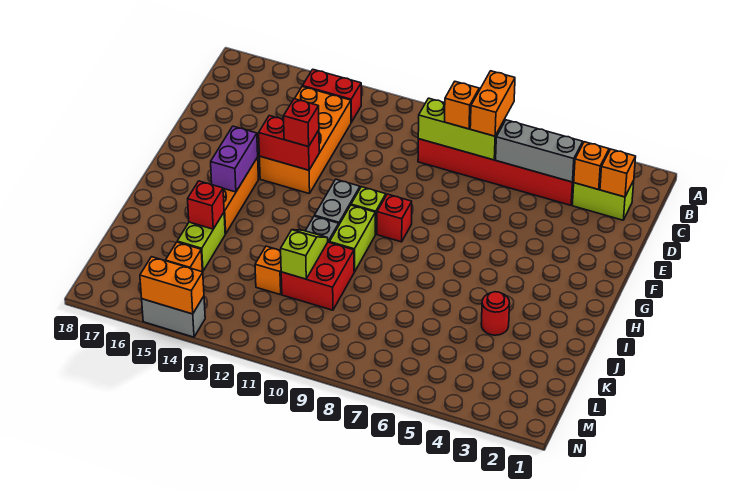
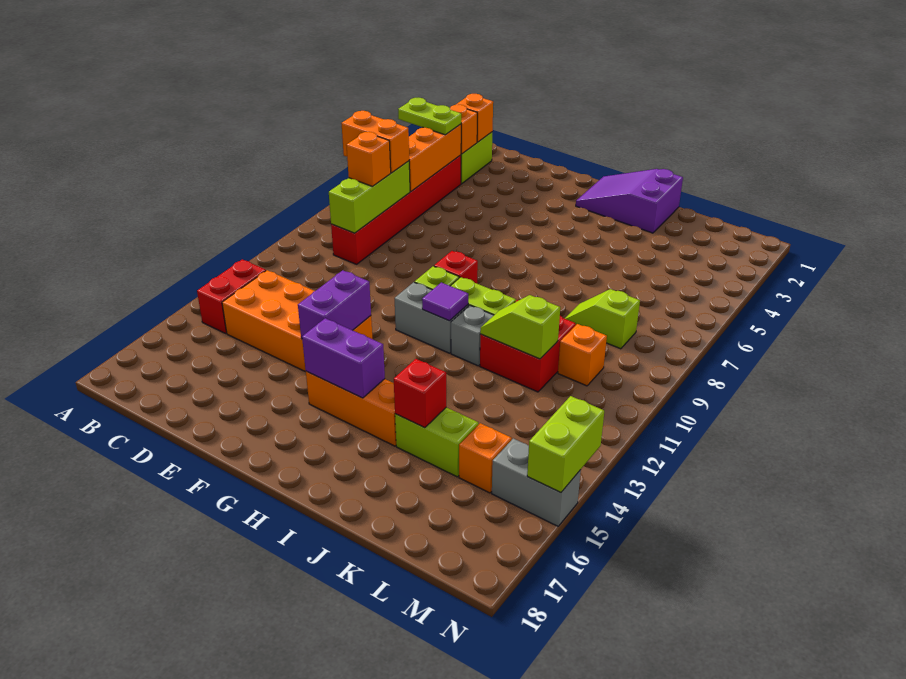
none -> lime 1x2 plate [398,98,461,135]
grey 1x3 brick [496,120,583,182] -> orange 1x3 brick [409,124,461,192]
red 1x2 brick [259,116,319,170] -> purple 1x2 brick [298,270,371,339]
red 1x1 brick [284,99,319,147] -> none
none -> purple 2x3 slope [576,169,683,233]
none -> purple 1x1 tile [422,283,468,321]
red 1x1 round brick [481,292,510,335] -> none
none -> lime 1x2 slope [565,289,640,349]
orange 1x1 brick [255,246,282,295] -> orange 1x1 brick moved to [558,324,607,386]
grey 1x2 brick [142,296,205,337] -> grey 1x2 brick turned to [492,438,581,526]
orange 1x2 brick [140,257,204,314] -> lime 1x2 brick [527,396,604,493]

